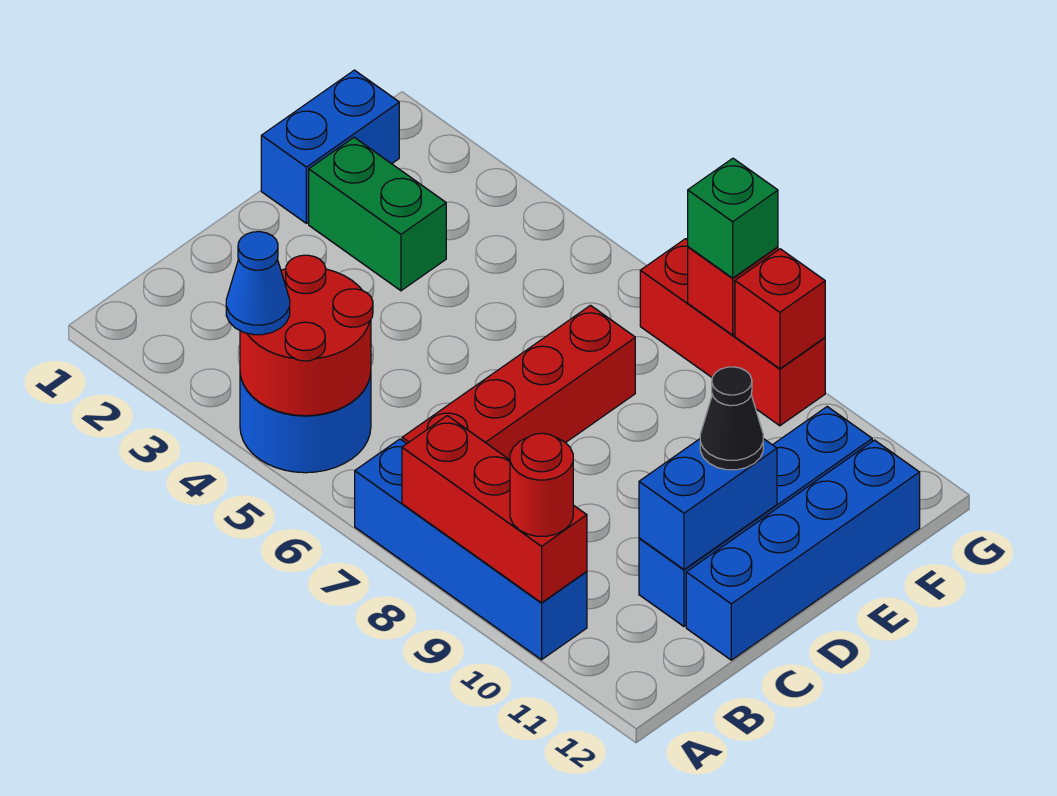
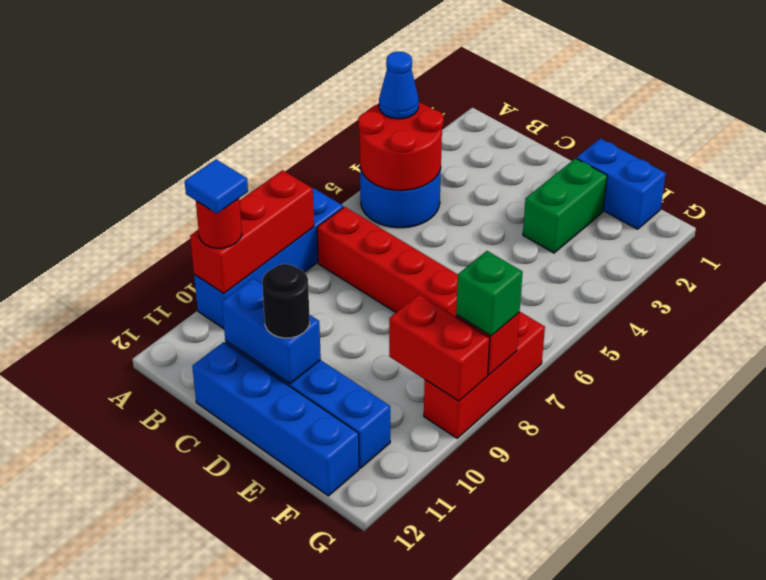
none -> blue 1x1 tile [185,160,248,214]
black 1x1 cone [700,367,763,470] -> black 1x1 round brick [262,264,310,338]
red 1x1 brick [735,249,825,369] -> red 1x2 brick [389,295,490,401]

